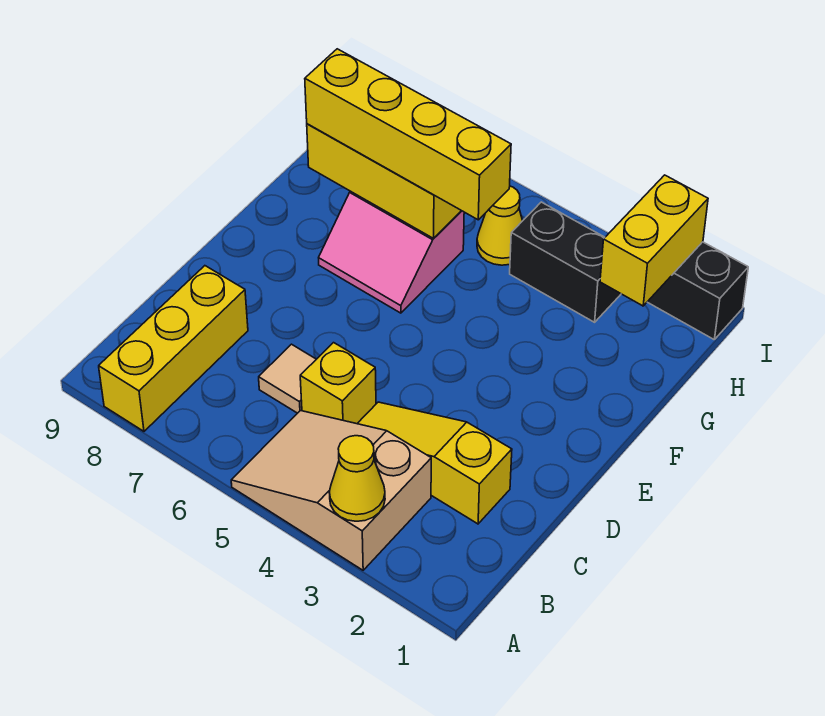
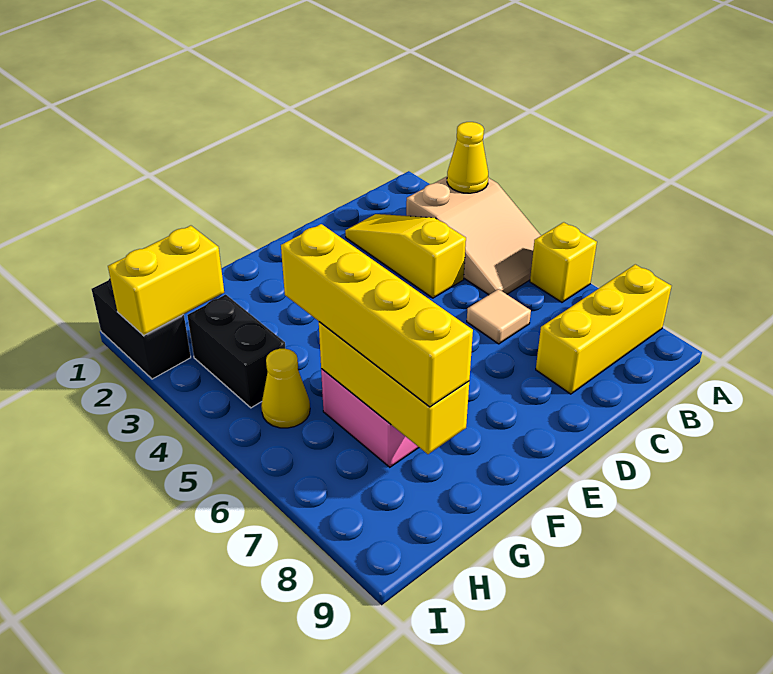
yellow 1x3 slope [357,402,512,524] -> yellow 1x3 slope turned to [345,214,466,298]
yellow 1x1 brick [300,343,376,424] -> yellow 1x1 brick moved to [530,222,597,302]

